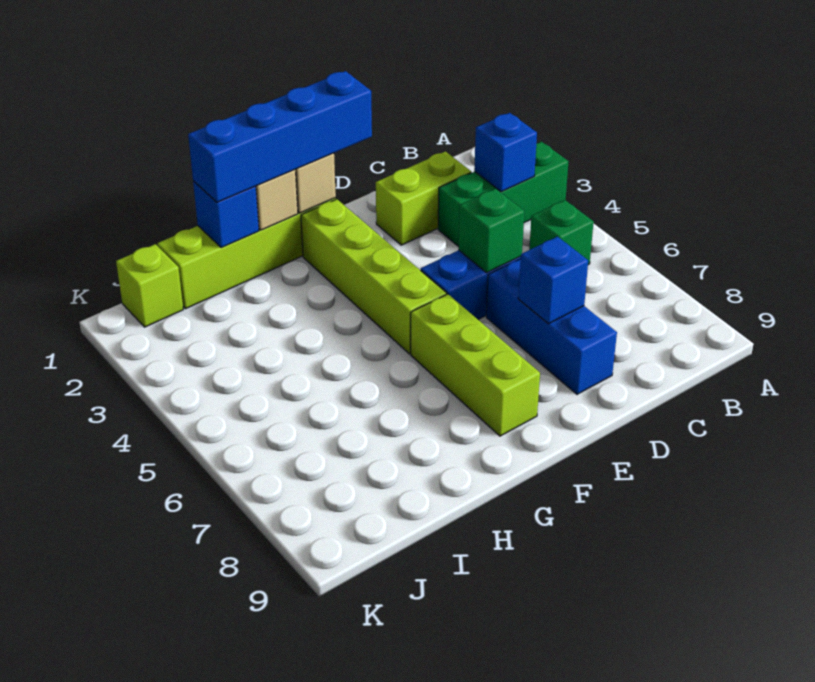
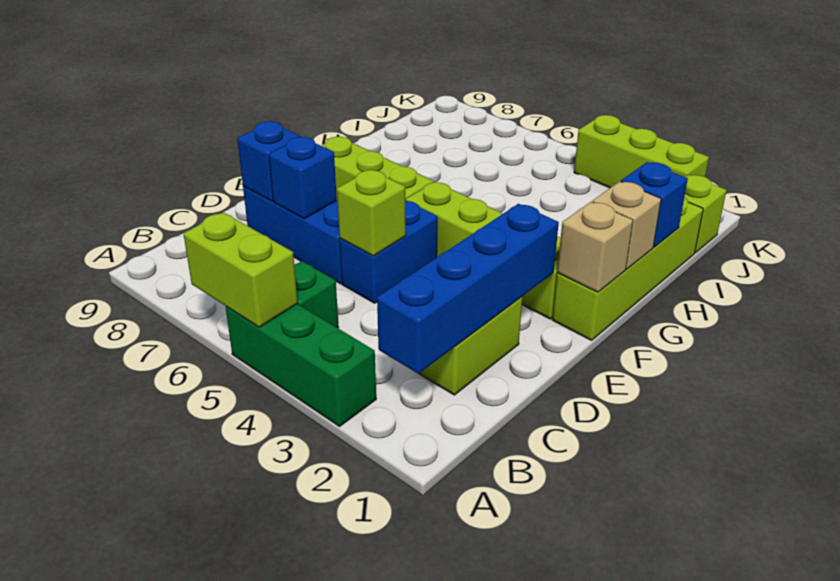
green 1x3 brick [438,142,569,247] -> green 1x3 brick turned to [226,304,376,426]
none -> lime 1x2 brick [183,212,298,327]
blue 1x1 brick [474,113,537,192] -> blue 1x1 brick moved to [237,121,301,201]
green 1x1 brick [459,189,524,273] -> lime 1x1 brick [337,170,406,256]
blue 1x4 brick [188,71,372,202] -> blue 1x4 brick moved to [377,204,559,374]
none -> lime 1x3 brick [574,115,709,188]

